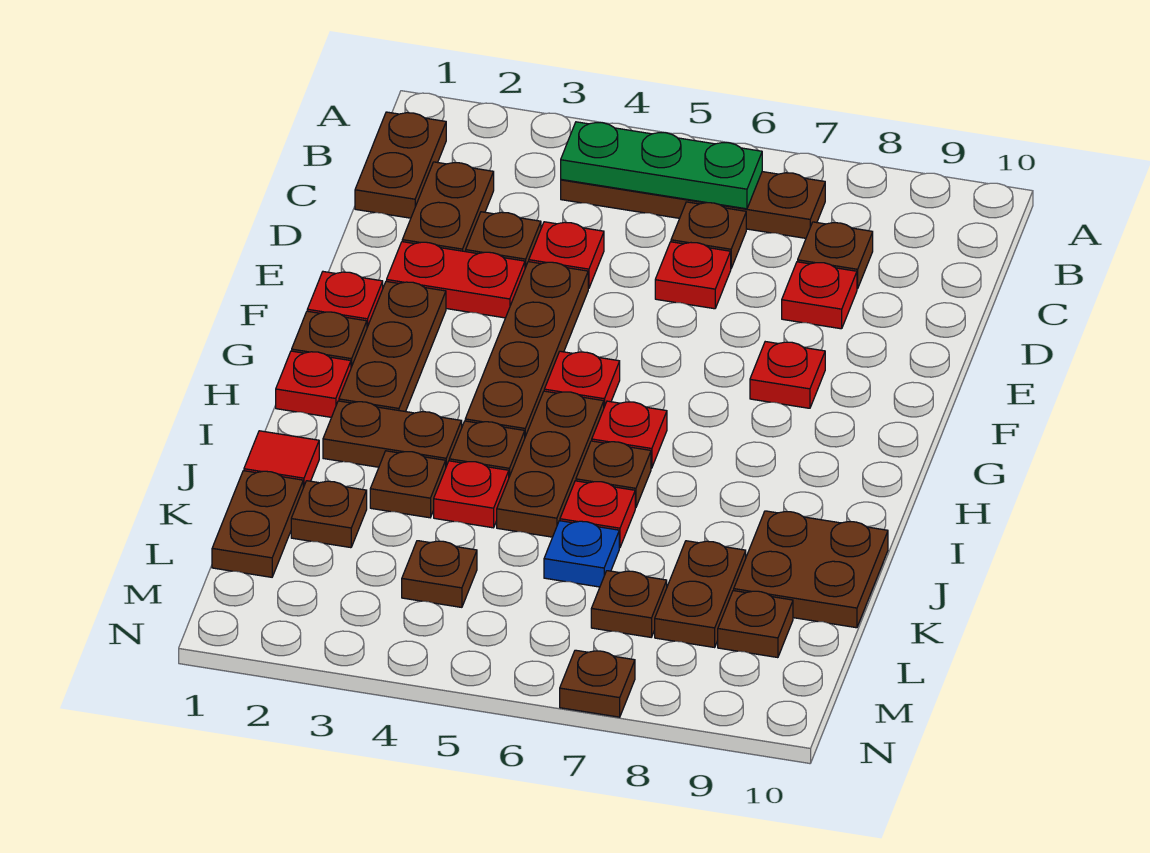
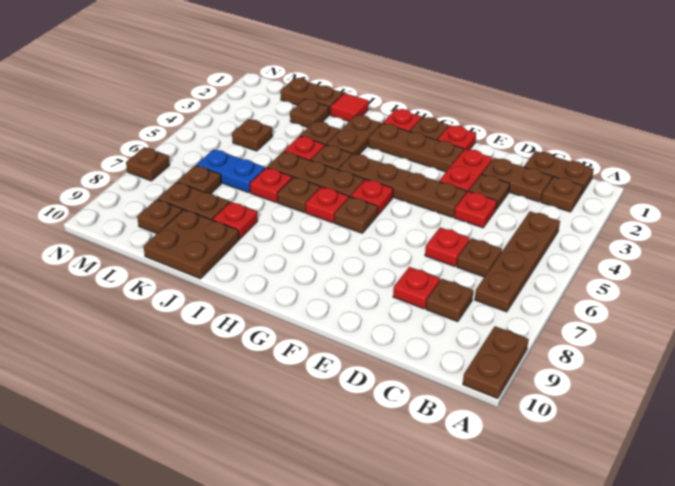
none -> brown 1x2 plate [463,326,529,399]
none -> brown 1x1 plate [541,177,583,212]
green 1x3 plate [561,122,762,209] -> none
red 1x1 plate [750,342,825,408] -> red 1x1 plate moved to [212,202,258,239]
none -> brown 1x1 plate [334,196,378,233]
blue 1x1 plate [544,521,619,587] -> blue 1x2 plate [196,149,265,193]

